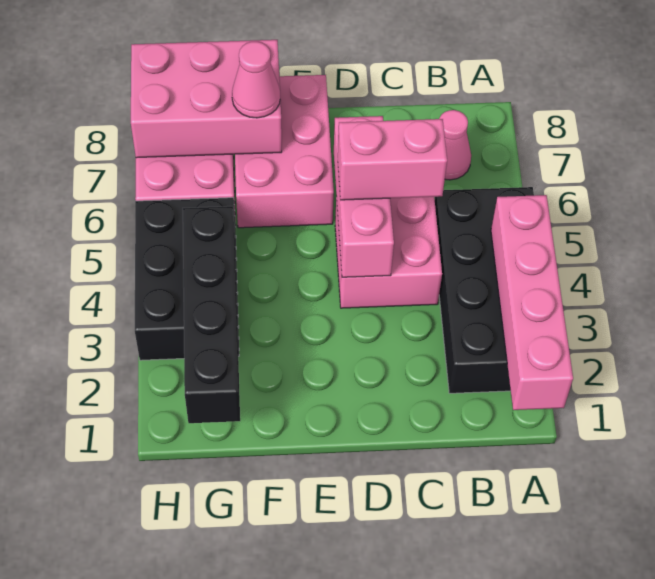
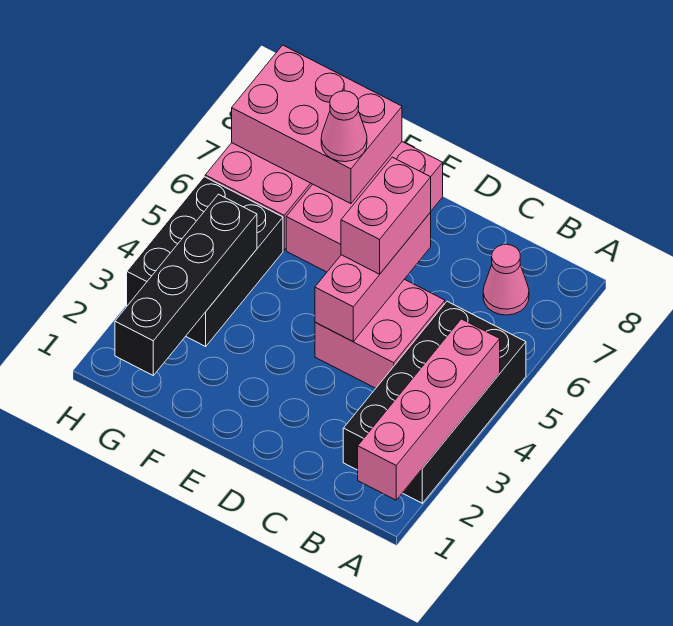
pink 1x2 brick [338,119,447,200] -> pink 1x2 brick turned to [341,157,431,274]

